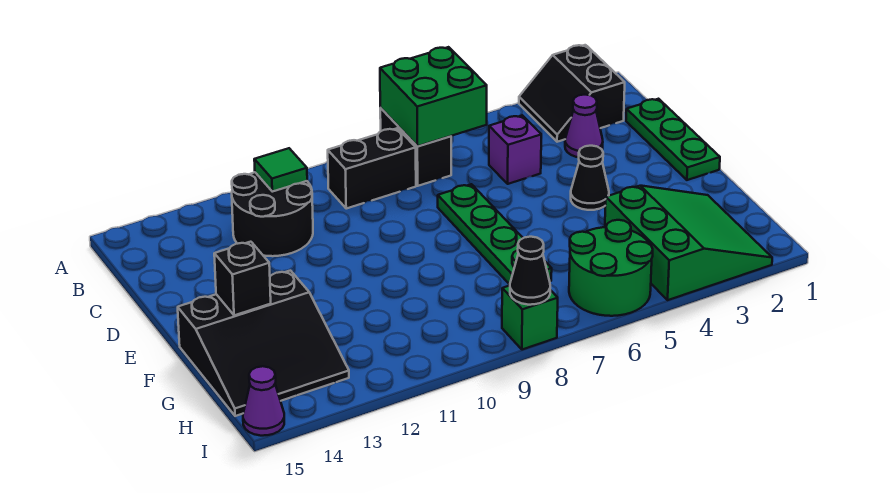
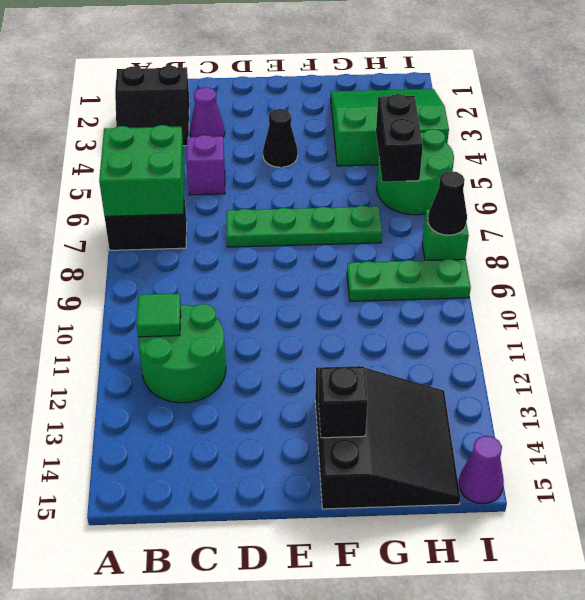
black 1x2 brick [328,128,416,208] -> black 1x2 brick moved to [376,94,423,182]
black 2x2 round brick [232,172,313,256] -> green 2x2 round brick [138,304,226,403]
green 1x3 plate [626,99,720,180] -> green 1x3 plate moved to [347,259,471,301]

